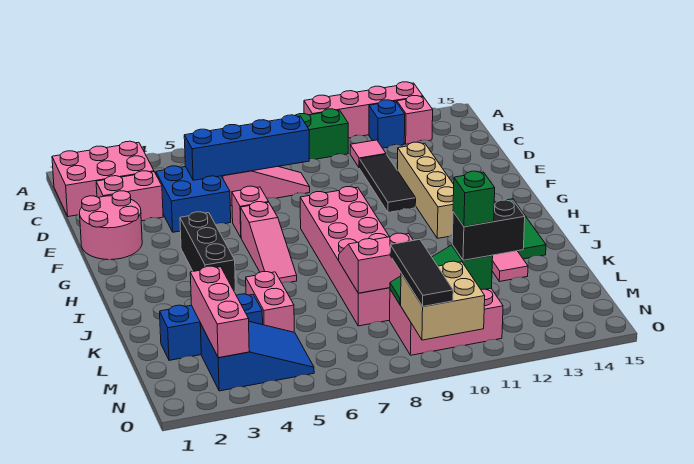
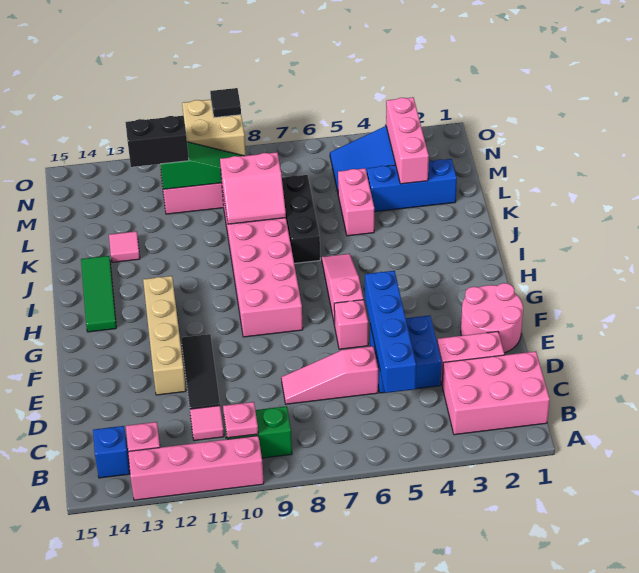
none -> pink 1x1 plate [223,402,258,438]
blue 1x1 brick [369,100,405,148] -> blue 1x1 brick moved to [93,426,130,478]
blue 1x4 brick [184,115,309,180] -> blue 1x4 brick turned to [365,271,416,393]
black 1x3 brick [180,212,235,292] -> black 1x3 brick moved to [282,175,320,263]
black 1x3 tile [390,239,453,306] -> black 1x1 tile [210,88,241,118]
green 1x1 brick [453,171,495,227] -> none

